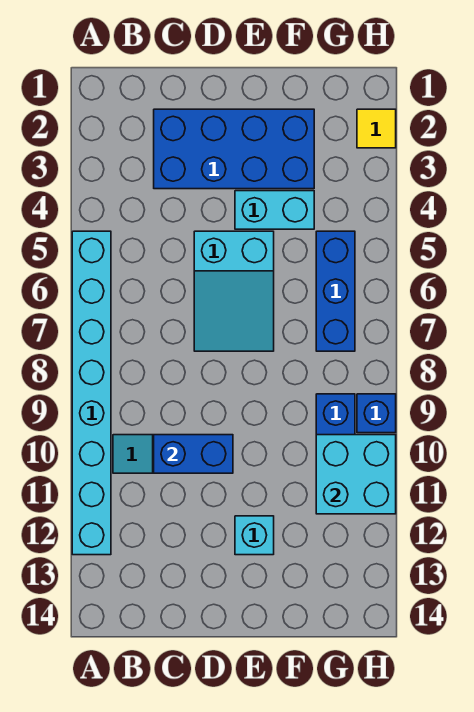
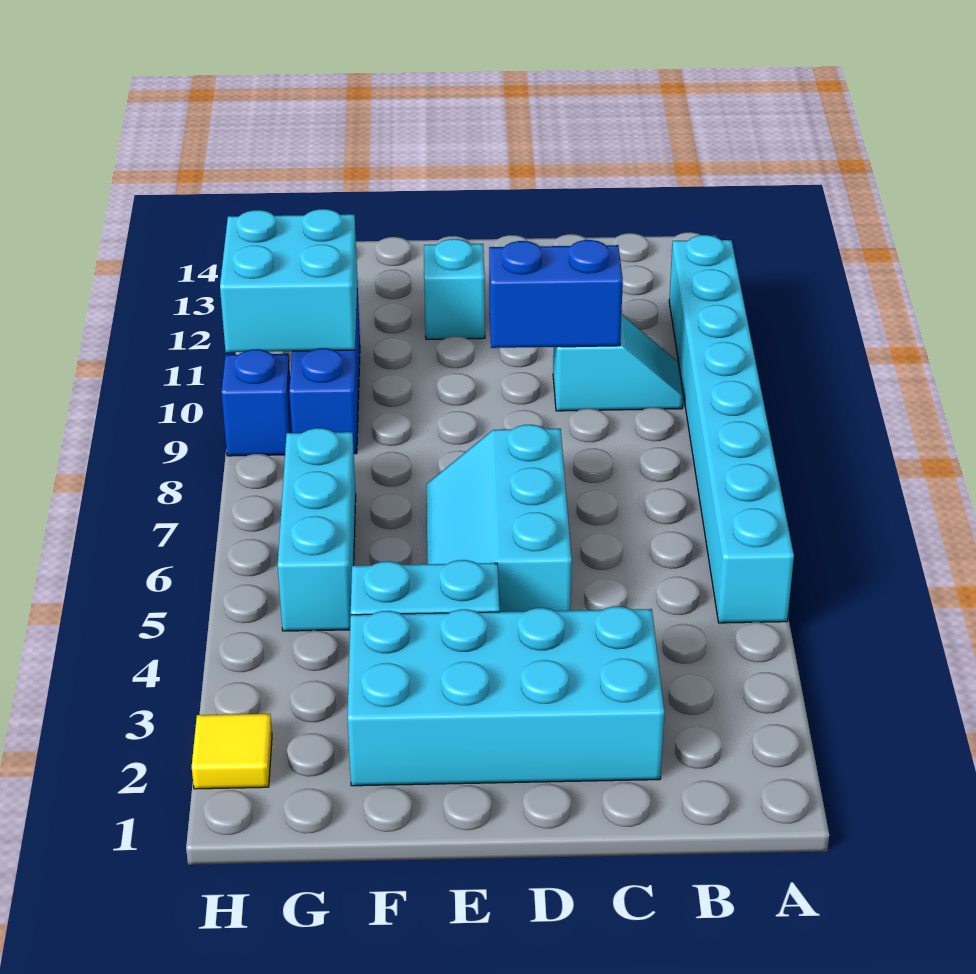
blue 2x4 brick [154,109,314,189] -> cyan 2x4 brick [347,607,664,786]
cyan 2x3 slope [194,231,274,351] -> cyan 2x3 slope turned to [427,425,572,612]
blue 1x3 brick [316,231,355,351] -> cyan 1x3 brick [278,428,356,631]

